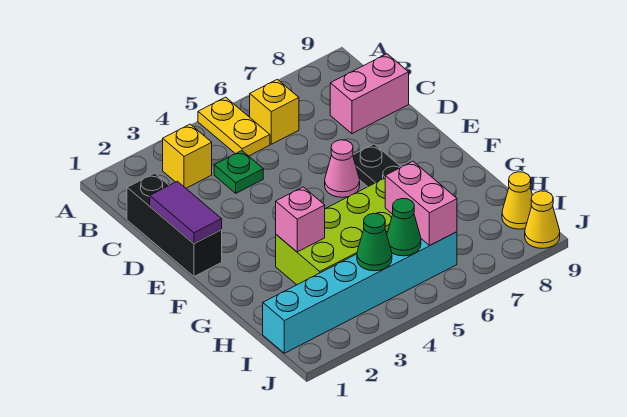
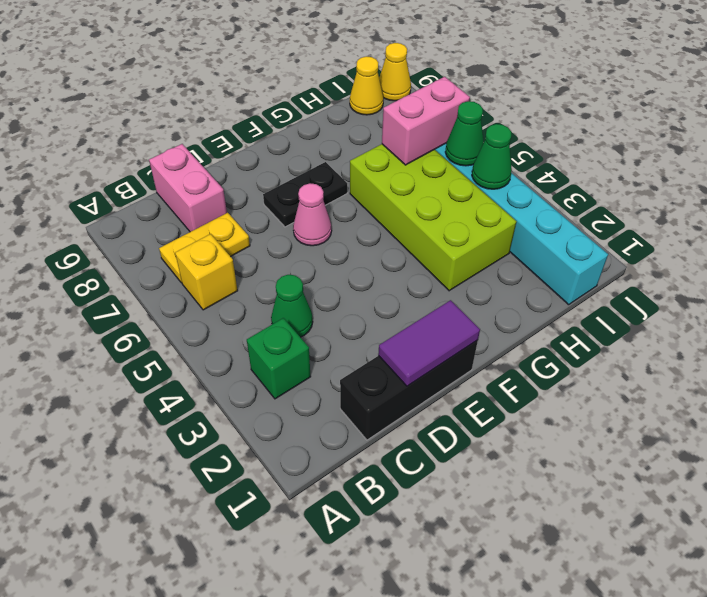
yellow 1x2 plate [198,97,270,156] -> yellow 1x2 plate moved to [159,213,250,283]
yellow 1x1 brick [163,124,212,188] -> green 1x1 brick [247,318,311,399]
green 1x1 plate [214,151,263,193] -> green 1x1 cone [271,275,313,337]
pink 1x1 brick [276,187,325,252] -> none

